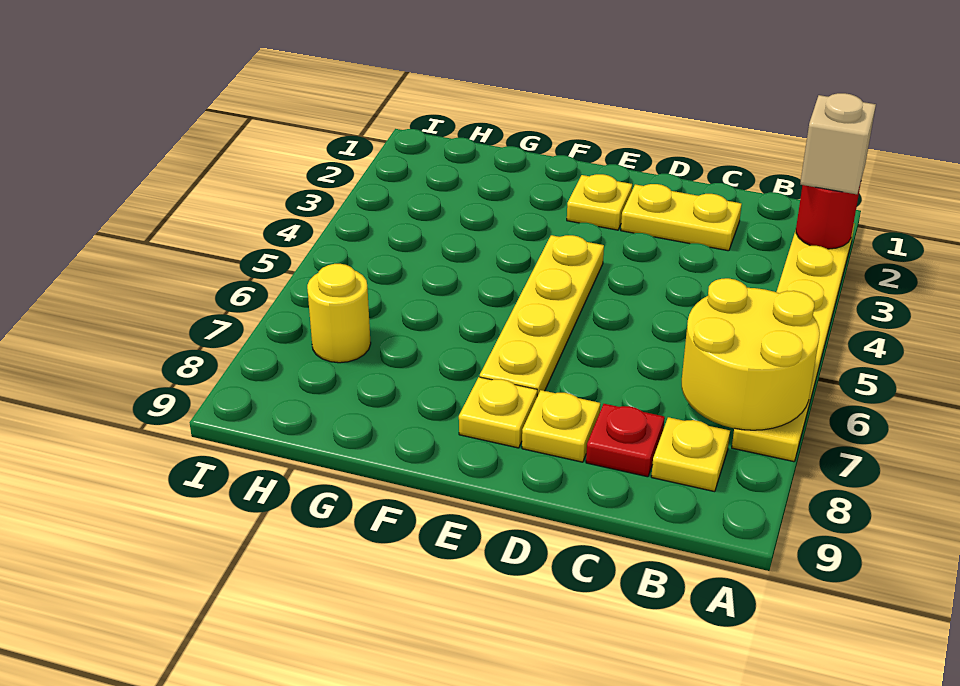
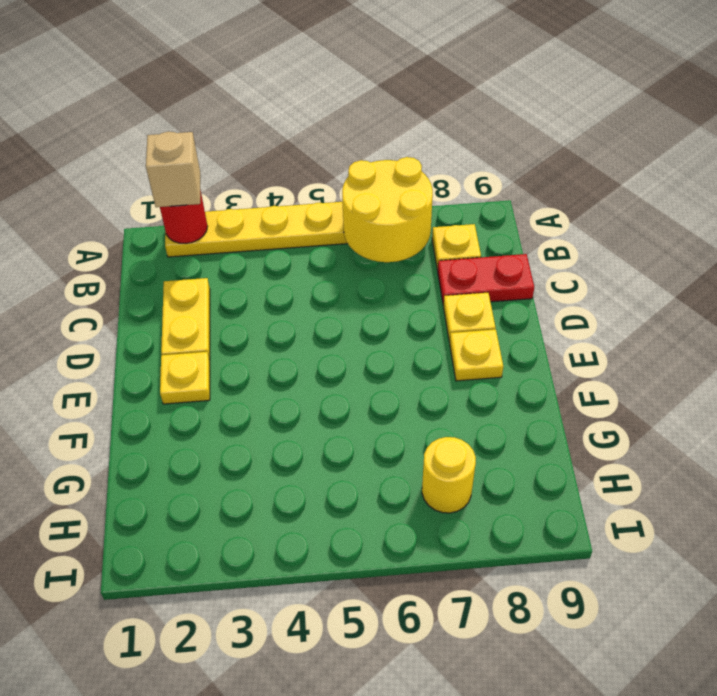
red 1x1 plate [586,404,665,477] -> red 1x2 plate [438,254,534,305]
yellow 1x4 plate [480,235,604,396] -> none

